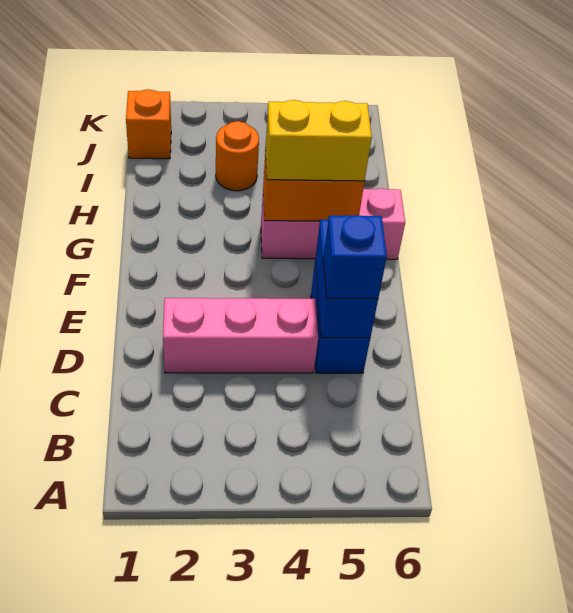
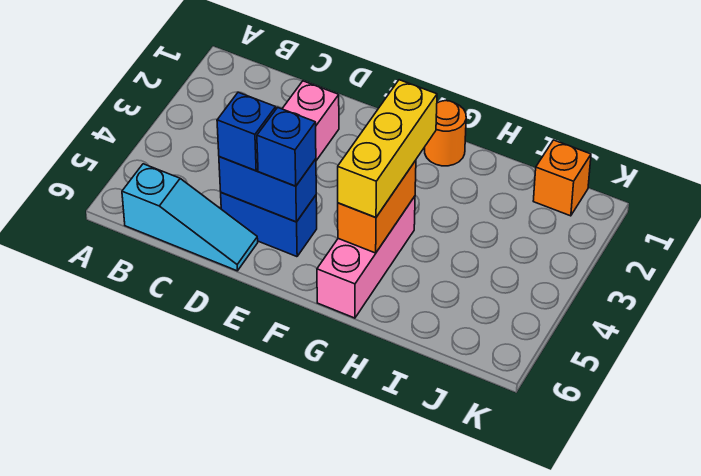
none -> cyan 1x3 slope [122,164,258,271]
none -> blue 1x1 brick [257,107,316,186]
yellow 1x2 brick [266,100,372,181] -> yellow 1x3 brick [338,80,437,217]
orange 1x1 round brick [216,121,259,191] -> orange 1x1 round brick moved to [425,101,466,166]

